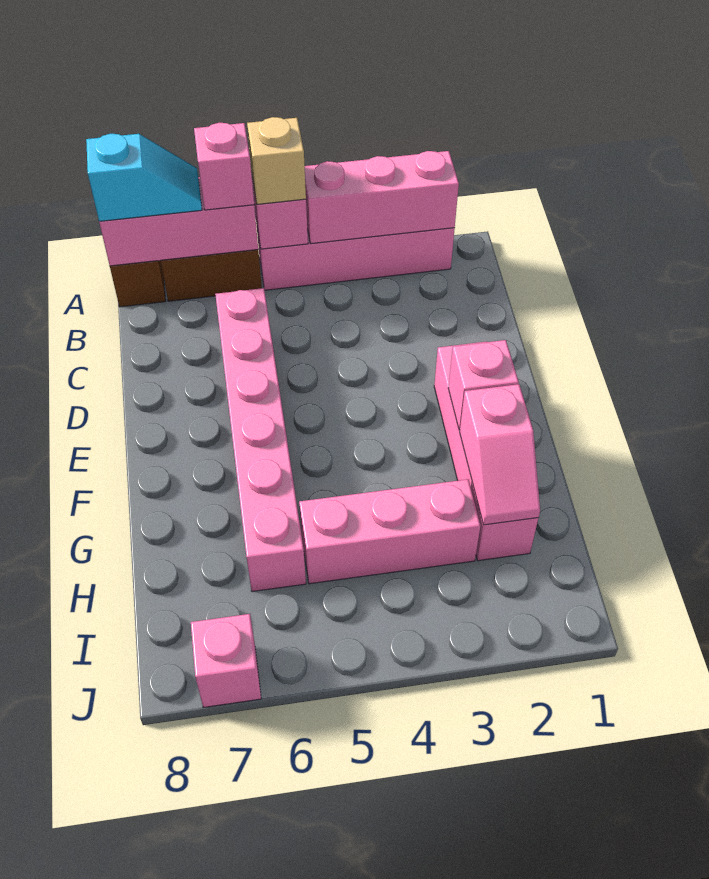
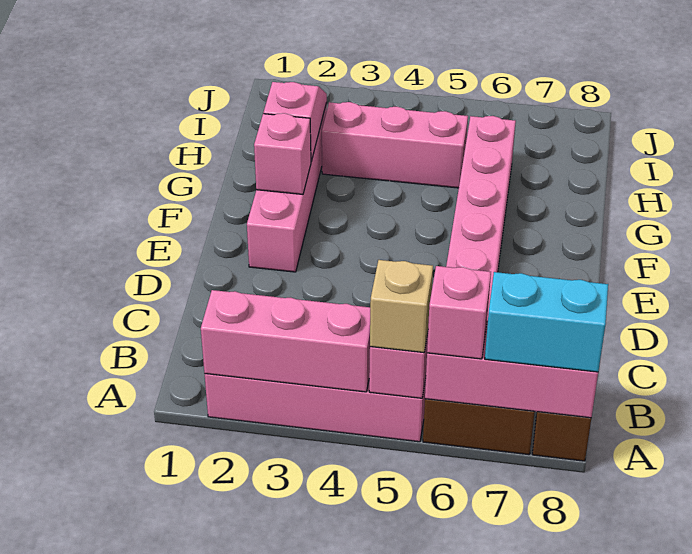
cyan 1x2 slope [86,134,202,221] -> cyan 1x2 brick [485,272,608,372]
pink 1x1 brick [191,614,261,708] -> none

